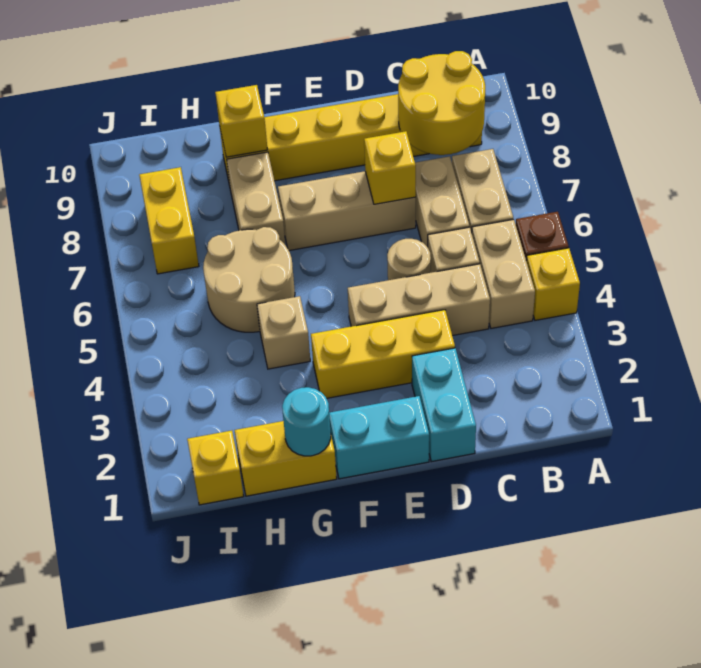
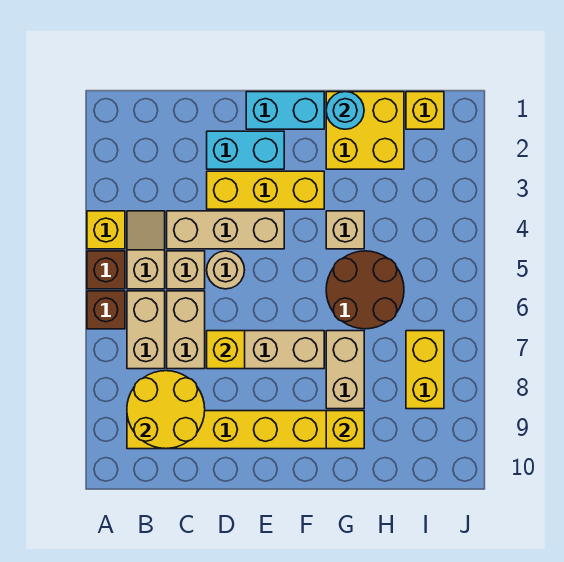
none -> brown 1x1 brick [87,291,125,329]
tan 1x2 brick [472,219,535,328] -> tan 1x2 slope [127,211,165,289]
cyan 1x2 brick [412,348,476,462] -> cyan 1x2 brick turned to [207,131,284,169]
yellow 1x2 brick [235,421,337,496] -> yellow 2x2 brick [326,92,404,169]
tan 2x2 round brick [203,227,295,332] -> brown 2x2 round brick [326,251,404,329]

